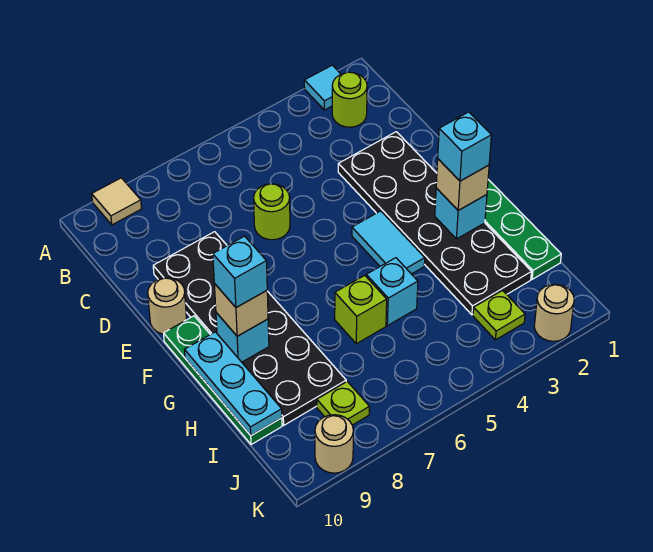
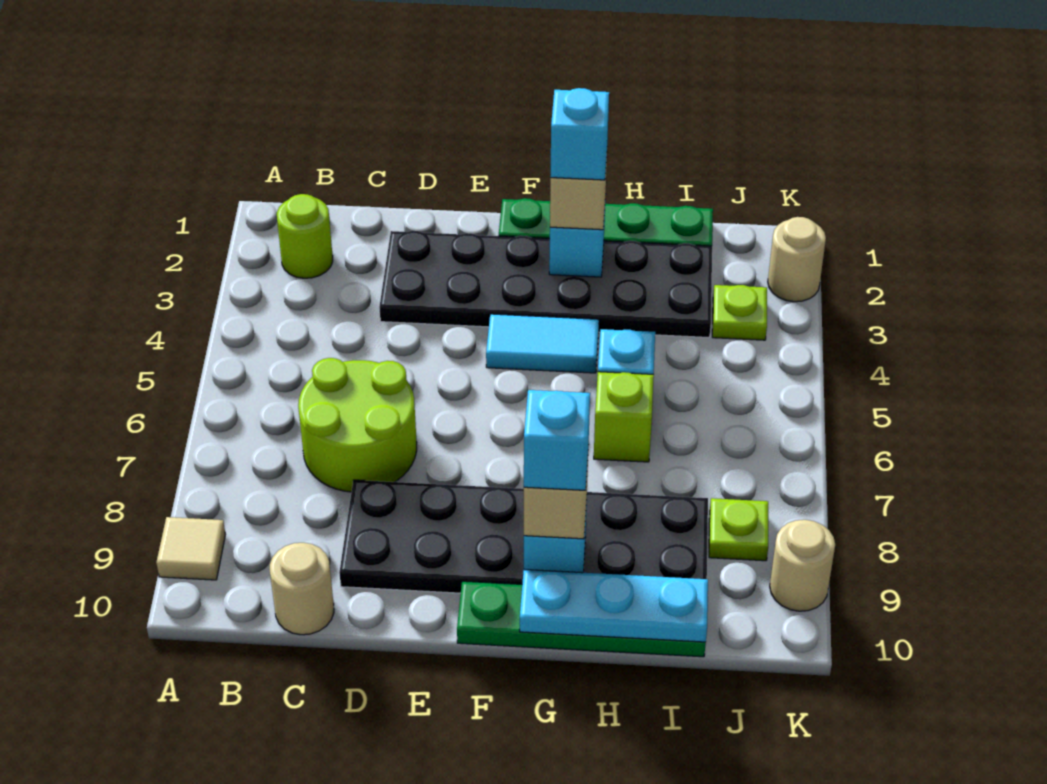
cyan 1x1 tile [304,65,341,110] -> none
lime 1x1 round brick [254,184,290,240] -> lime 2x2 round brick [298,358,417,492]
tan 1x1 round brick [148,278,187,334] -> tan 1x1 round brick moved to [270,543,334,635]

